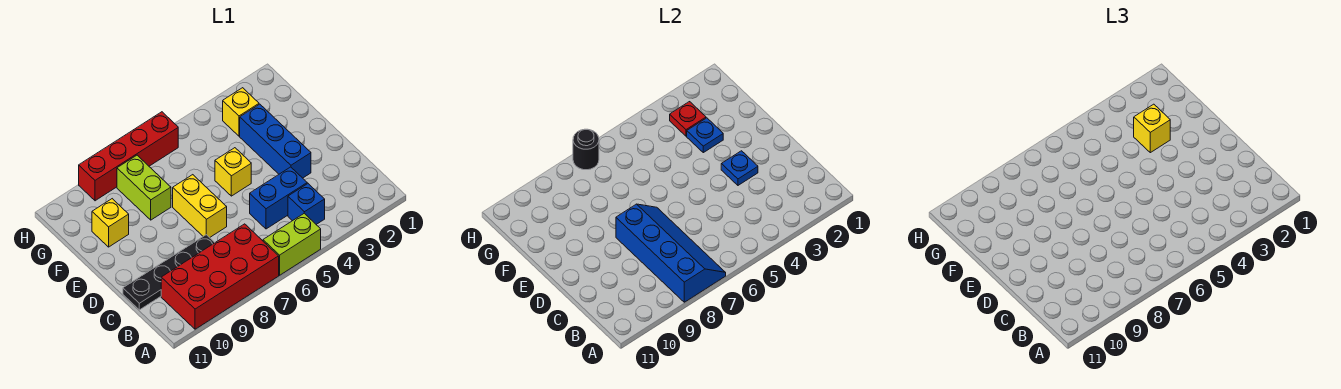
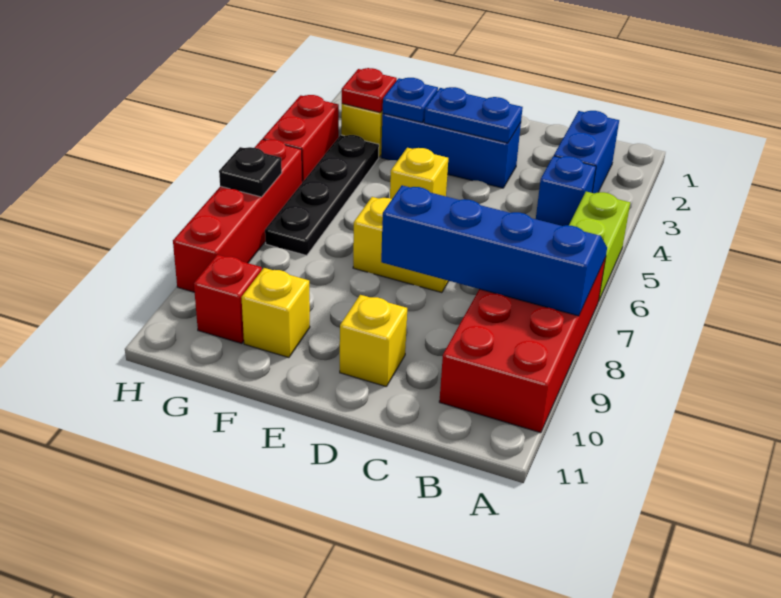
blue 1x2 brick [250,167,307,229] -> blue 1x2 brick moved to [554,111,619,193]
black 1x4 plate [123,235,215,310] -> black 1x4 plate moved to [265,135,379,256]
blue 1x1 plate [721,151,758,185] -> blue 1x2 plate [424,87,523,143]
yellow 1x1 brick [1134,104,1170,153] -> yellow 1x1 brick moved to [340,295,407,387]
lime 1x2 brick [117,155,171,220] -> none
none -> red 1x1 brick [194,255,262,344]
none -> red 1x2 brick [263,95,339,182]
black 1x1 round brick [573,129,599,170] -> black 1x1 plate [219,147,282,197]

